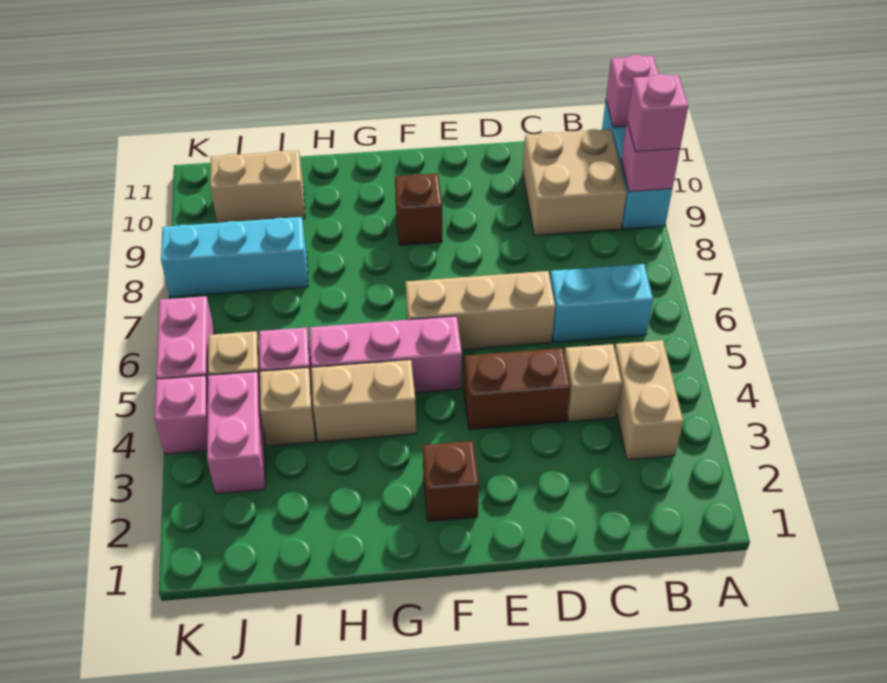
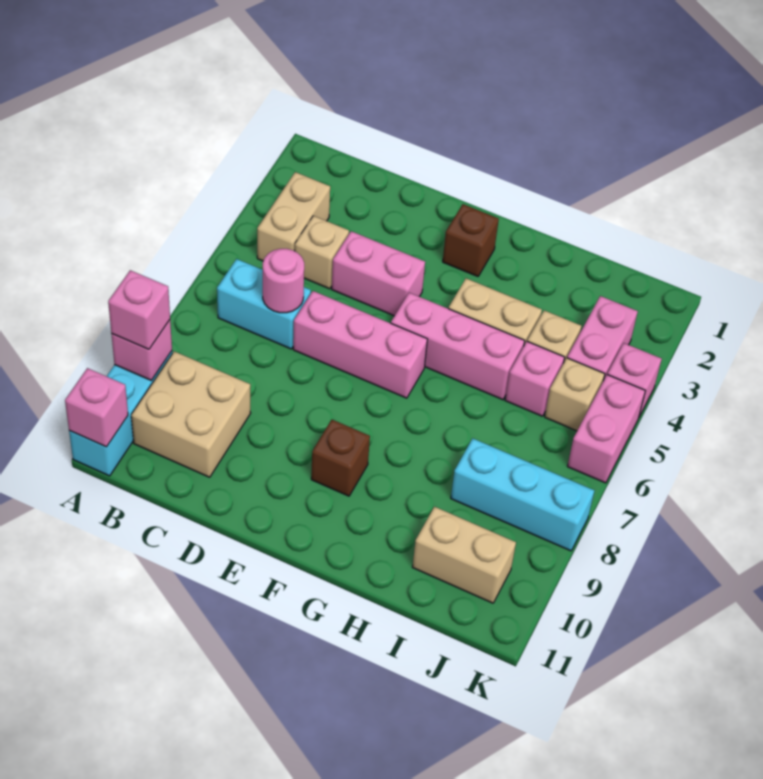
none -> pink 1x1 round brick [263,249,304,313]
brown 1x2 brick [464,348,570,430] -> pink 1x2 brick [332,231,425,316]
tan 1x3 brick [406,271,555,349] -> pink 1x3 brick [293,291,427,398]

